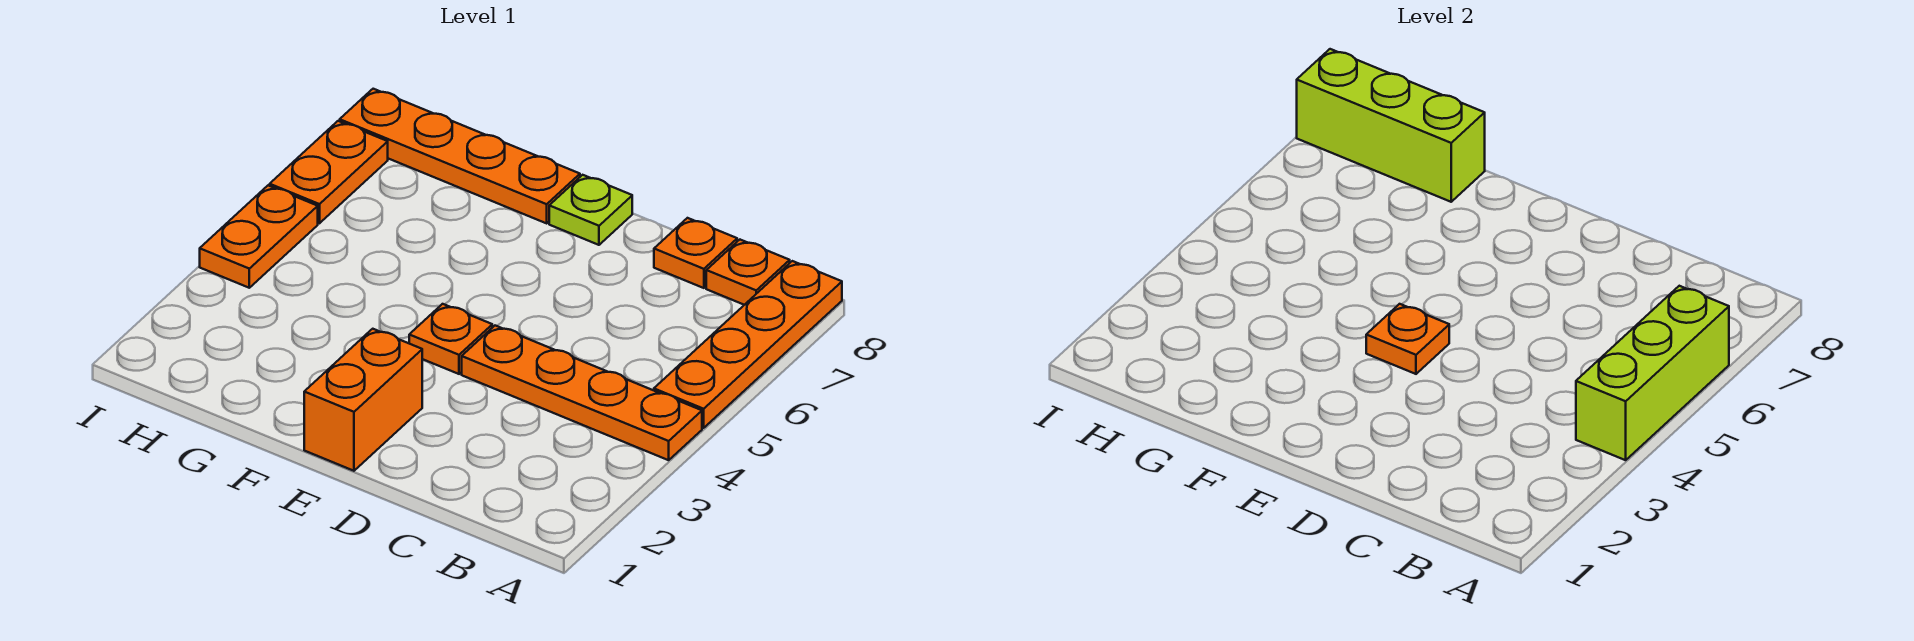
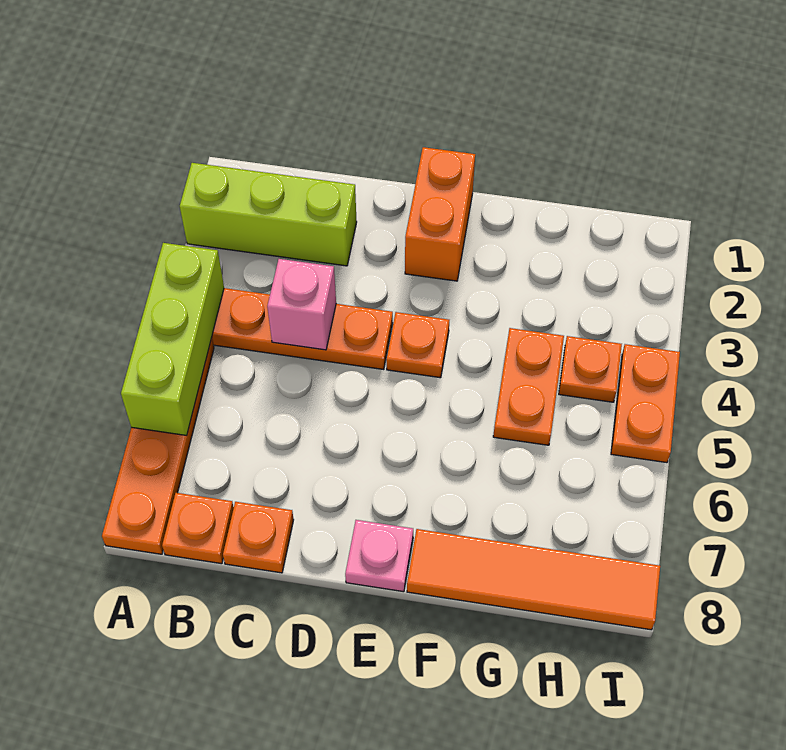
none -> pink 1x1 brick [267,259,336,350]
orange 1x1 plate [1366,304,1449,374] -> orange 1x1 plate moved to [559,336,622,402]
lime 1x1 plate [549,175,632,245] -> pink 1x1 plate [345,520,413,592]
orange 1x4 plate [340,89,580,223] -> orange 1x4 tile [407,529,660,630]
lime 1x3 brick [1297,49,1485,202] -> lime 1x3 brick moved to [180,163,357,266]
orange 1x2 plate [270,121,388,223] -> orange 1x2 plate moved to [493,328,564,445]

